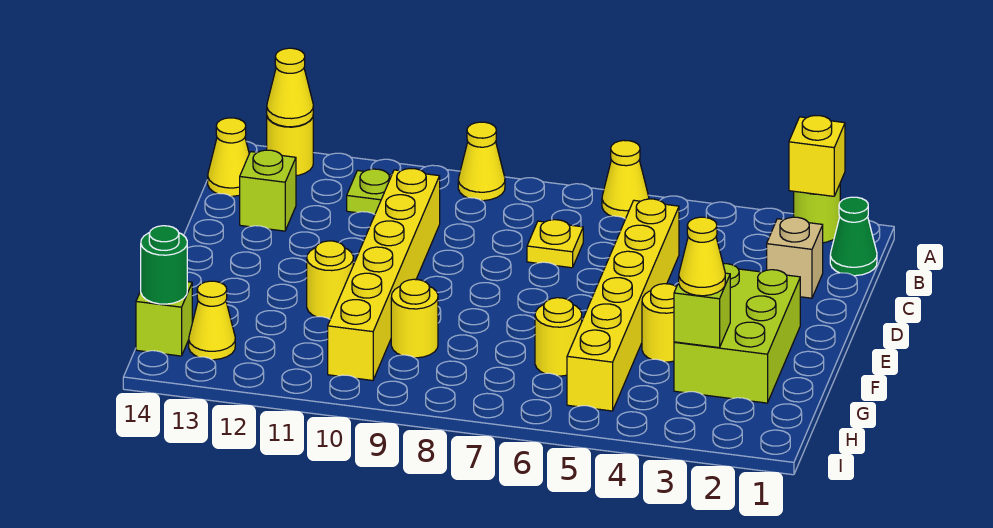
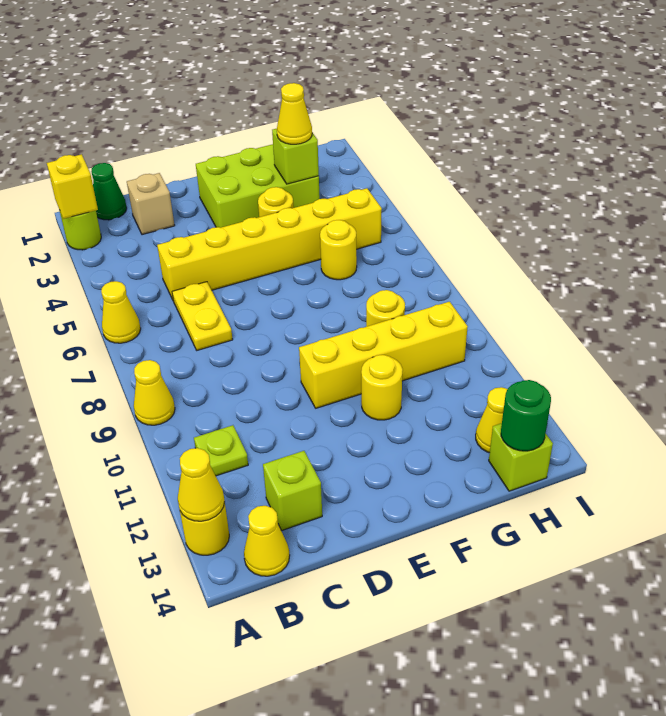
yellow 1x1 plate [527,220,583,268] -> yellow 1x2 plate [172,282,233,350]
yellow 1x6 brick [328,169,440,380] -> yellow 1x4 brick [299,302,468,408]

